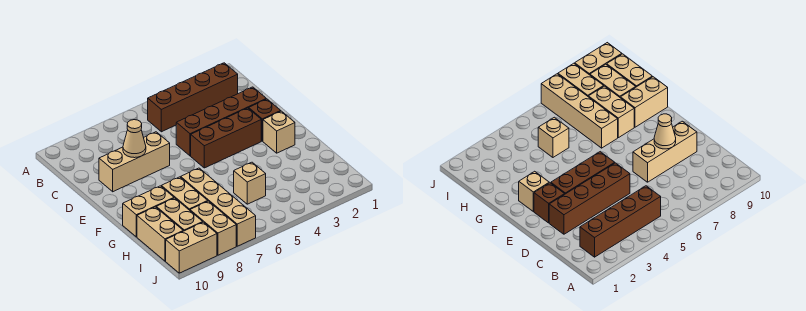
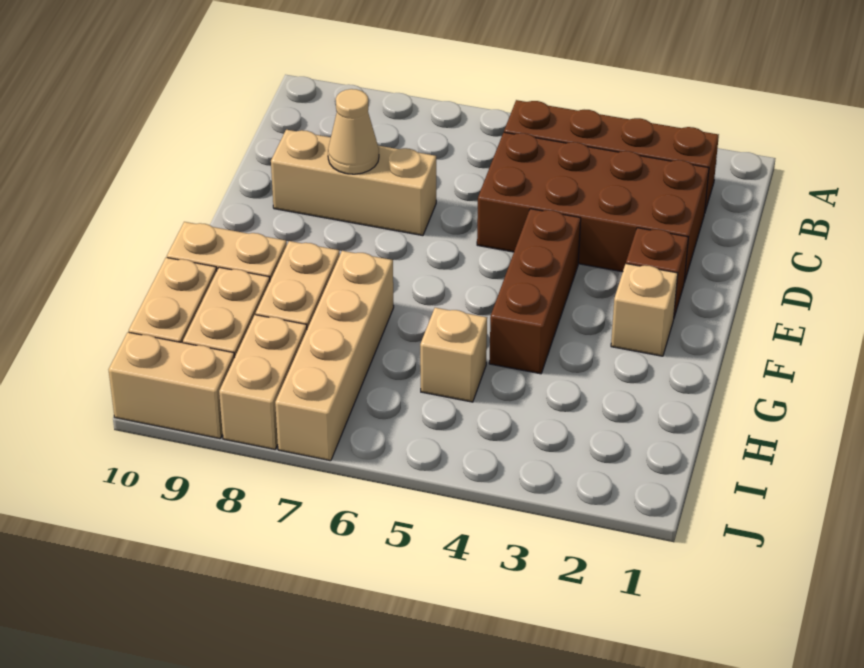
brown 1x4 brick [176,87,266,156] -> brown 2x4 brick [477,132,709,283]
brown 1x3 brick [191,108,261,168] -> brown 1x3 brick turned to [489,209,581,374]

